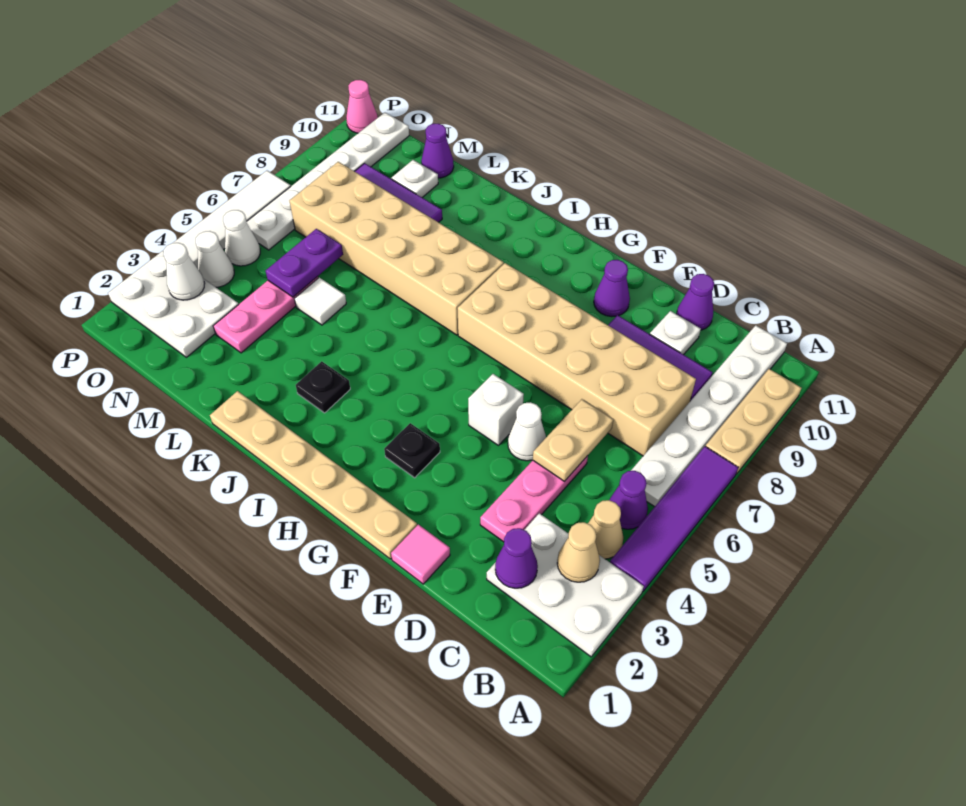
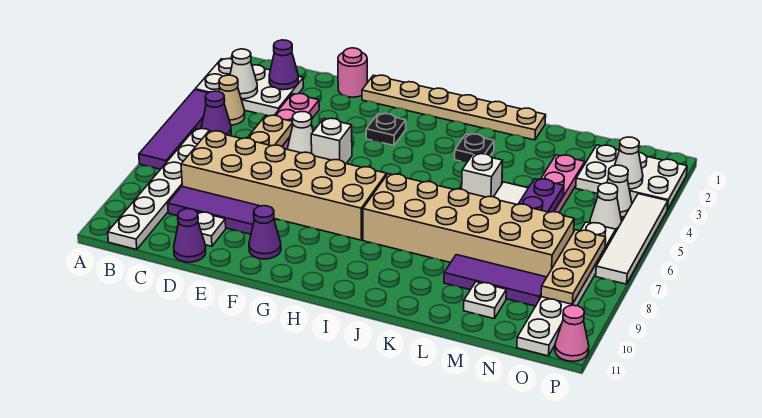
tan 1x3 plate [706,369,801,474] -> tan 1x3 plate moved to [541,230,606,304]
tan 1x1 cone [557,522,600,582] -> white 1x1 cone [230,49,258,99]
pink 1x1 tile [391,524,450,584] -> pink 1x1 round brick [338,48,367,97]
none -> white 1x1 brick [462,153,503,197]
purple 1x1 cone [421,124,454,178] -> none

